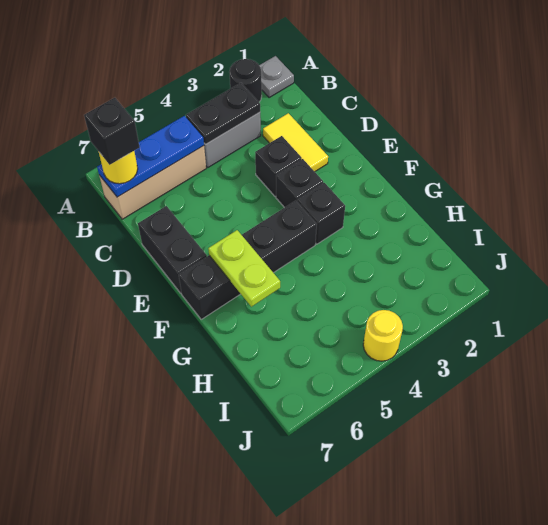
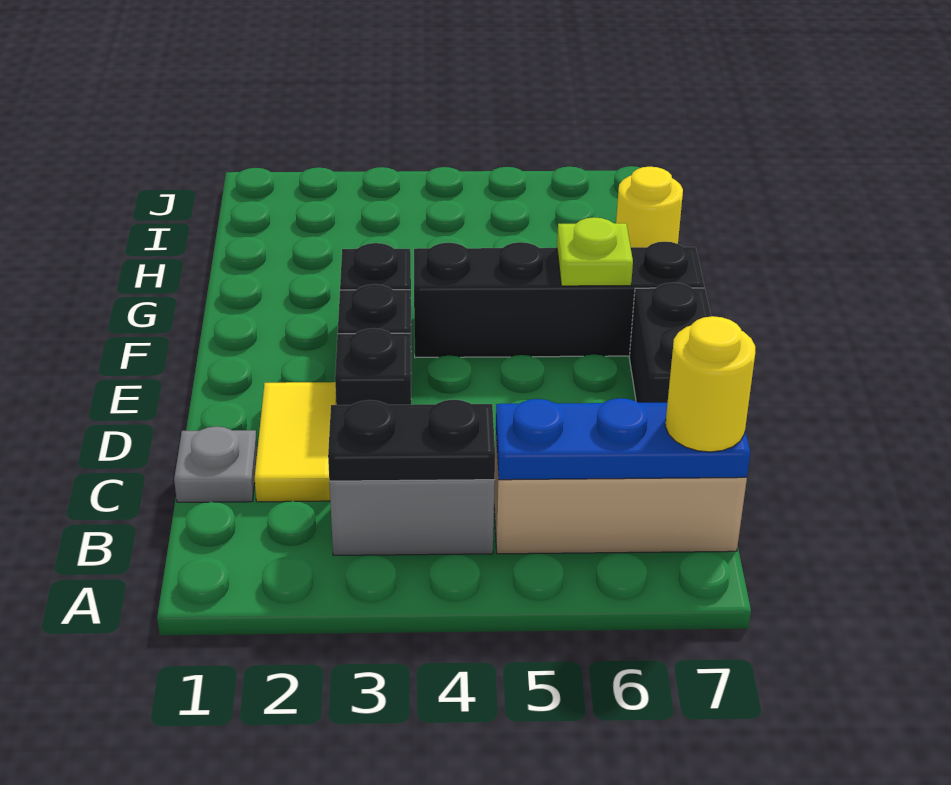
grey 1x1 plate [259,56,294,98] -> grey 1x1 plate moved to [174,426,257,502]
black 1x1 round brick [229,59,262,102] -> none
black 1x1 brick [84,98,140,165] -> none
lime 1x2 plate [208,230,280,307] -> lime 1x1 plate [557,217,633,286]
yellow 1x1 round brick [363,310,403,361] -> yellow 1x1 round brick moved to [616,167,683,247]

